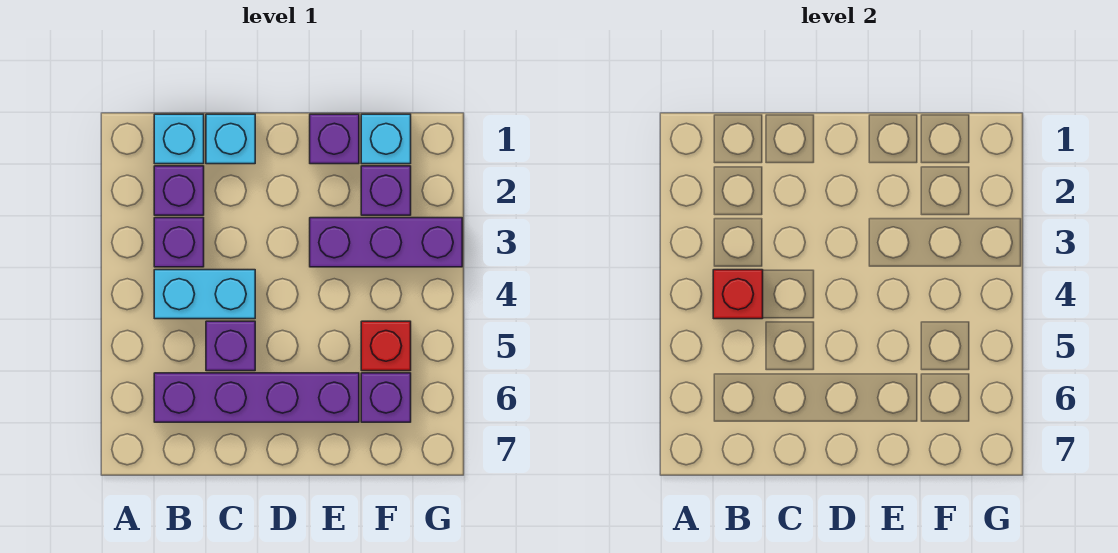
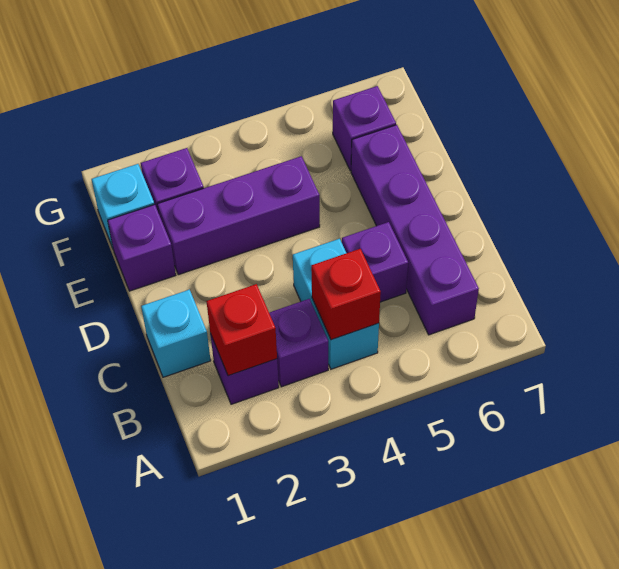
cyan 1x1 brick [154,114,204,164] -> none
purple 1x3 brick [310,218,462,267] -> purple 1x3 brick turned to [158,156,320,275]
red 1x1 brick [361,321,411,371] -> red 1x1 brick moved to [206,284,277,376]

